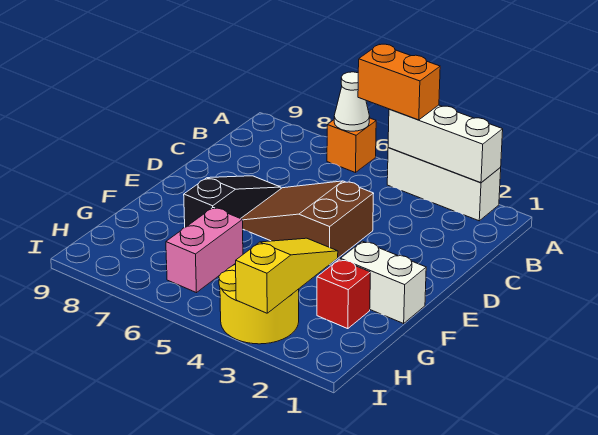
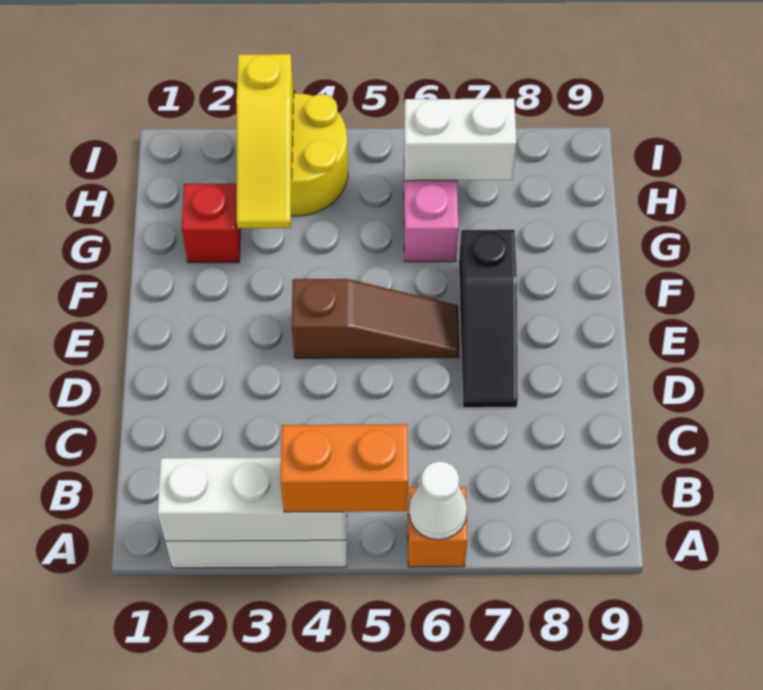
brown 2x3 slope [241,181,374,263] -> brown 1x3 slope [292,279,459,358]
white 1x2 brick [340,241,426,323] -> white 1x2 brick moved to [404,99,516,181]

